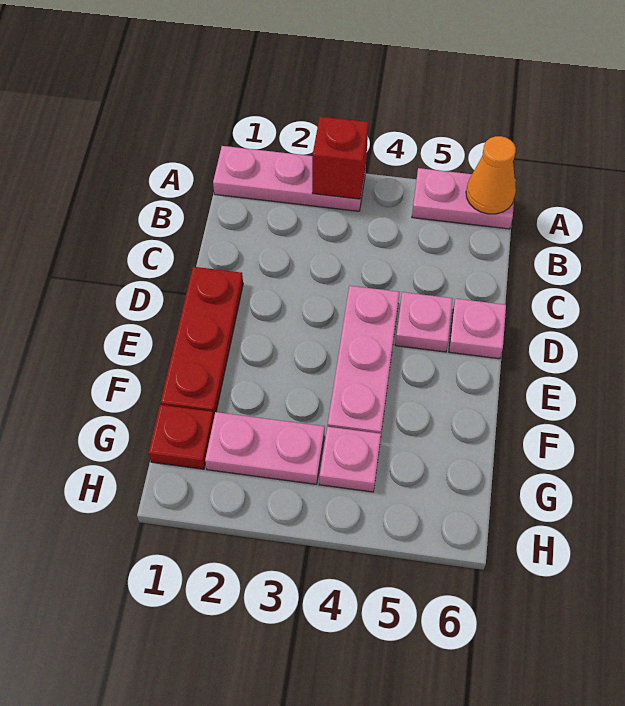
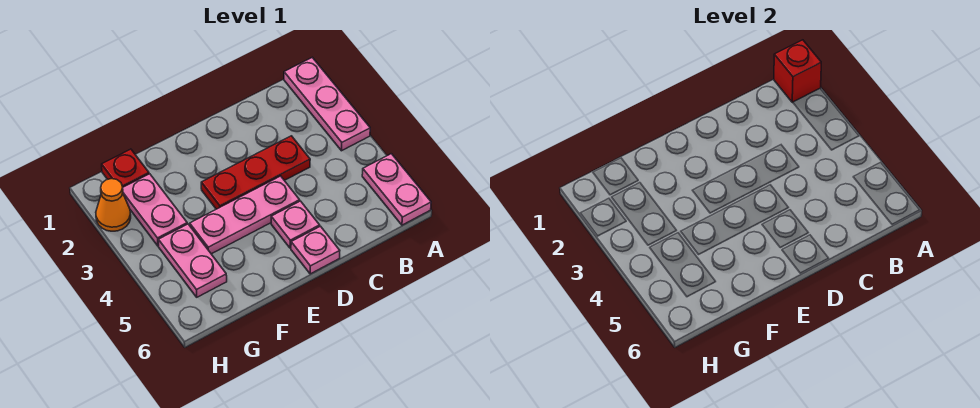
red 1x1 brick [312,117,369,199] -> red 1x1 brick moved to [774,40,821,102]
orange 1x1 cone [466,136,516,214] -> orange 1x1 cone moved to [96,179,131,231]
red 1x3 plate [161,267,243,417] -> red 1x3 plate moved to [201,136,310,209]
pink 1x1 plate [319,427,381,492] -> pink 1x2 plate [158,224,227,297]

